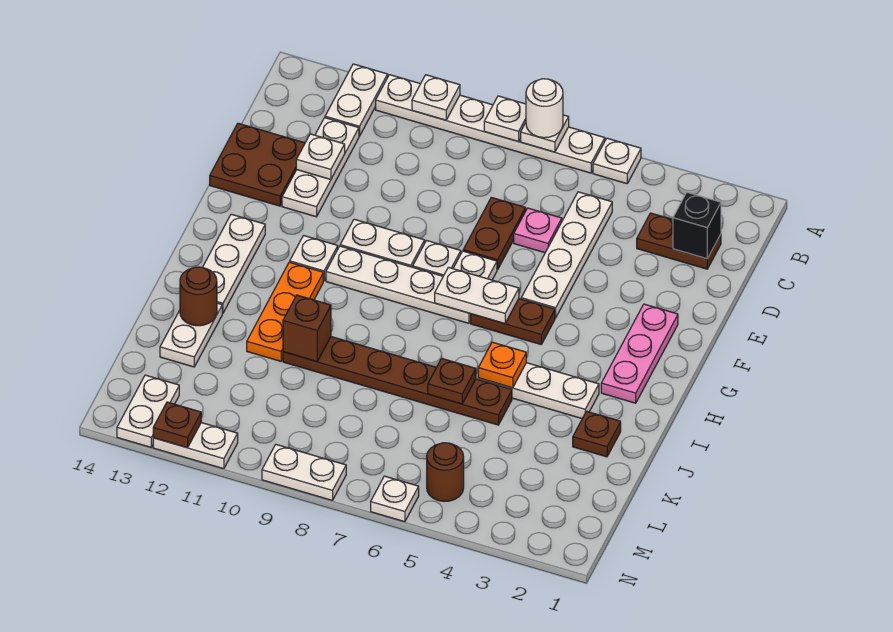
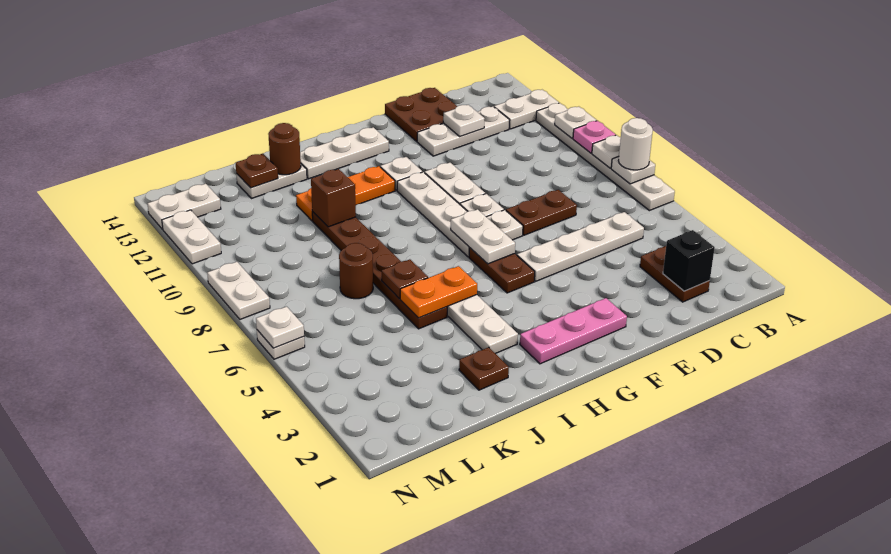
white 1x1 plate [593,138,641,184] -> white 1x1 plate moved to [256,307,304,348]
pink 1x1 plate [514,208,562,253] -> pink 1x1 plate moved to [573,121,615,153]
orange 1x1 plate [478,342,526,388] -> orange 1x2 plate [400,266,477,318]
brown 1x1 round brick [427,443,464,501] -> brown 1x1 round brick moved to [339,243,373,299]
brown 1x1 plate [153,402,201,448] -> brown 1x1 plate moved to [236,154,278,188]

